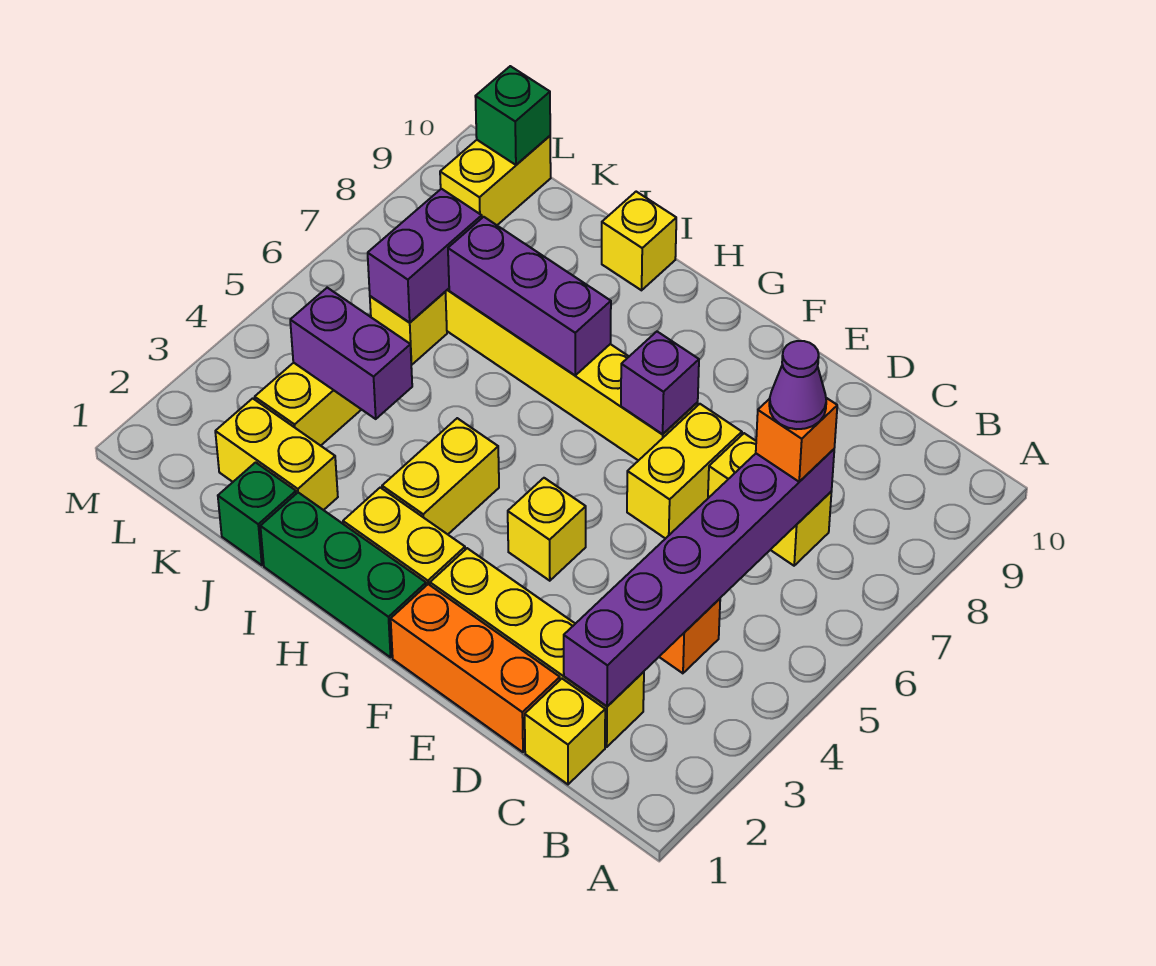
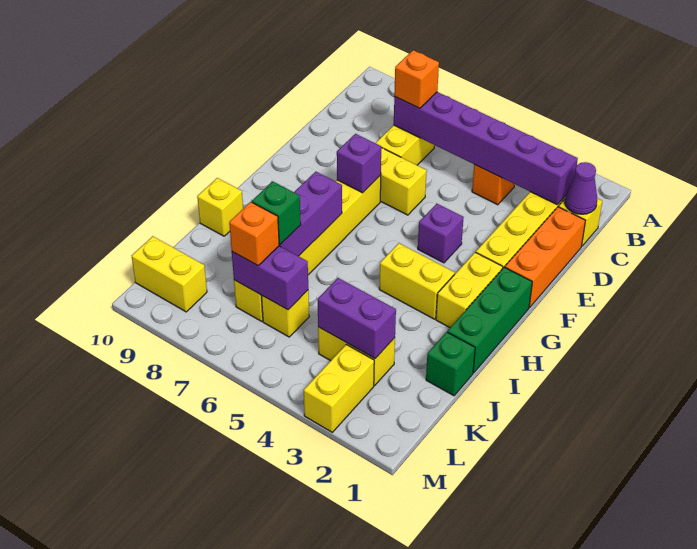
purple 1x1 cone [769,341,826,429] -> purple 1x1 cone moved to [565,162,597,214]
yellow 1x1 brick [508,478,586,581] -> purple 1x1 brick [418,204,464,263]
yellow 1x2 brick [215,398,338,510] -> yellow 1x2 brick moved to [304,345,374,432]
purple 1x2 brick [290,288,412,419] -> purple 1x2 brick turned to [317,278,396,358]
none -> orange 1x1 brick [229,202,279,266]
green 1x1 brick [475,66,550,165] -> green 1x1 brick moved to [252,181,301,244]

